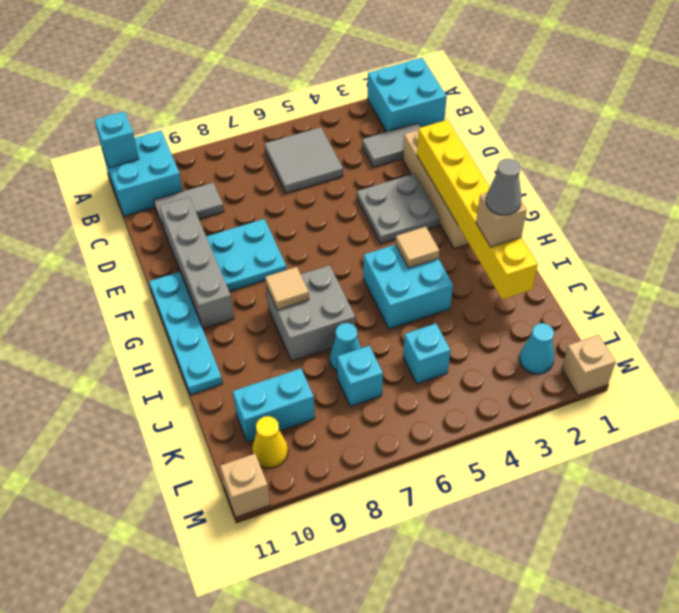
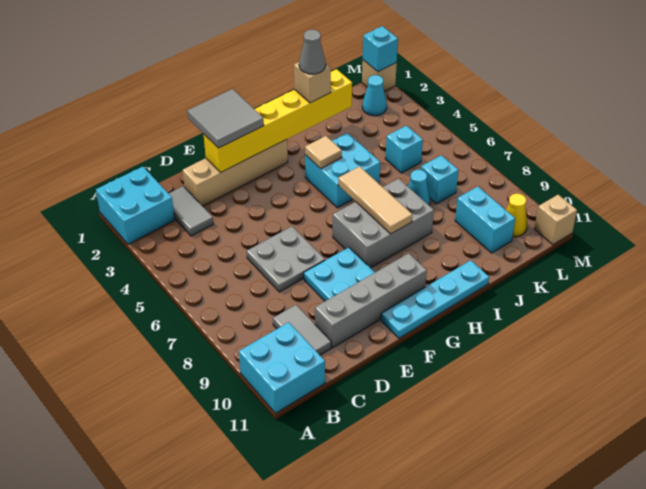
cyan 1x1 brick [95,111,139,168] -> cyan 1x1 brick moved to [363,26,398,72]
grey 2x2 tile [265,127,343,193] -> grey 2x2 tile moved to [188,89,264,148]
grey 2x2 plate [357,174,440,244] -> grey 2x2 plate moved to [247,226,325,292]
grey 2x2 brick [266,265,355,361] -> grey 2x3 brick [333,178,434,268]
tan 1x1 tile [265,267,309,310] -> tan 1x3 tile [338,166,412,234]

